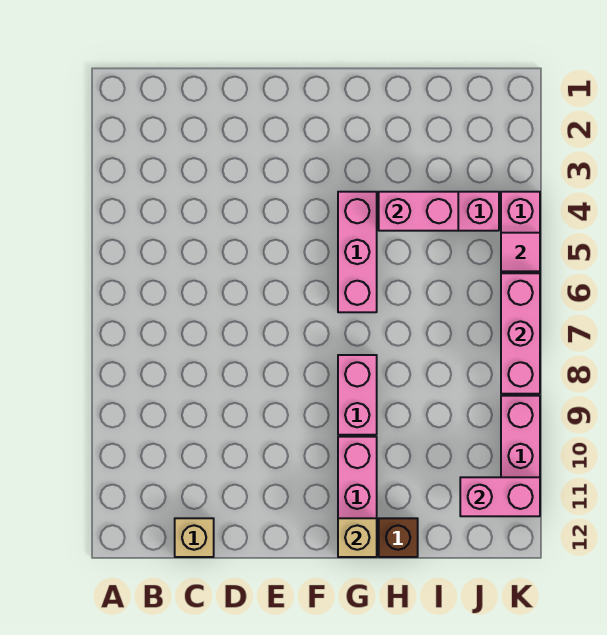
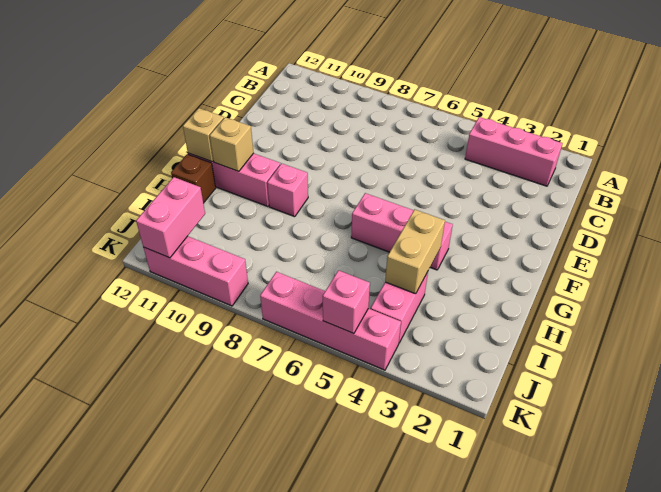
tan 1x1 brick [175,518,214,557] -> tan 1x1 brick moved to [210,117,254,171]
pink 1x2 brick [338,355,377,435] -> pink 1x1 brick [267,163,308,217]
pink 1x2 brick [379,192,458,231] -> tan 1x2 brick [385,210,445,294]
pink 1x1 tile [501,233,540,271] -> pink 1x1 brick [323,270,370,334]
pink 1x3 brick [501,273,540,394] -> pink 1x3 brick moved to [465,117,563,186]

